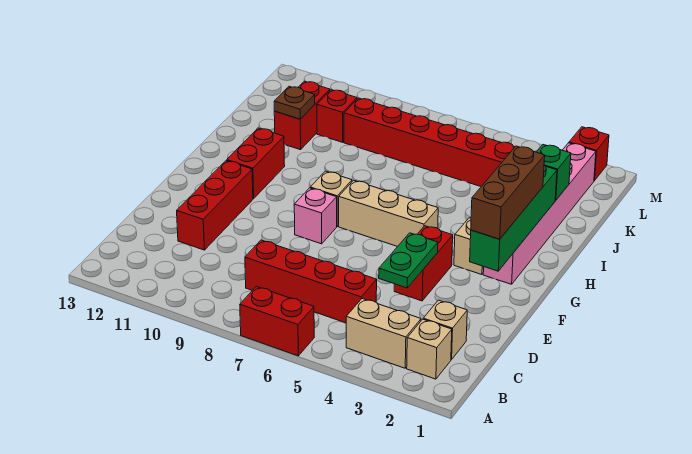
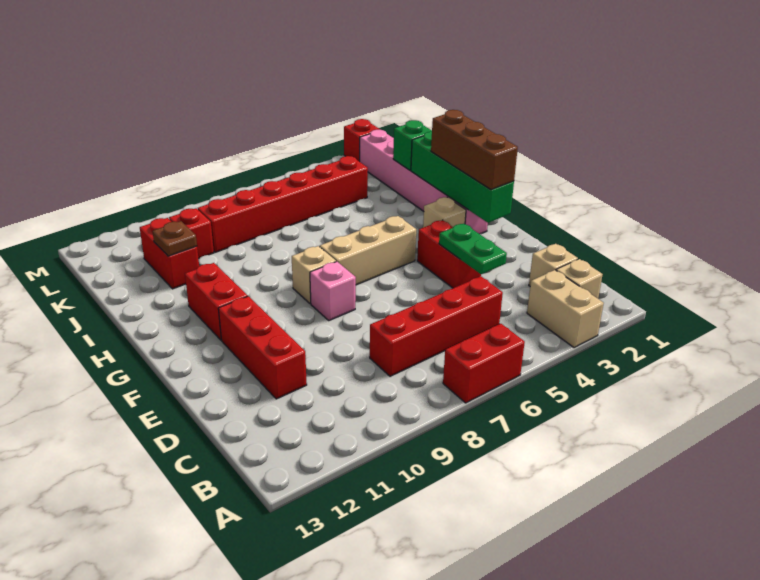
tan 1x2 brick [346,299,421,368] -> tan 1x2 brick turned to [527,270,604,348]

